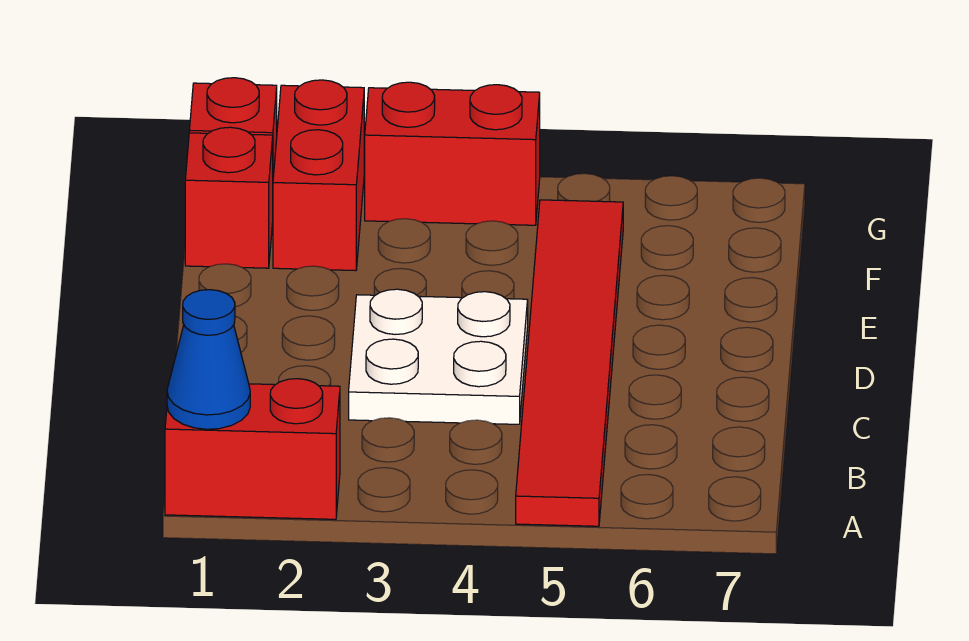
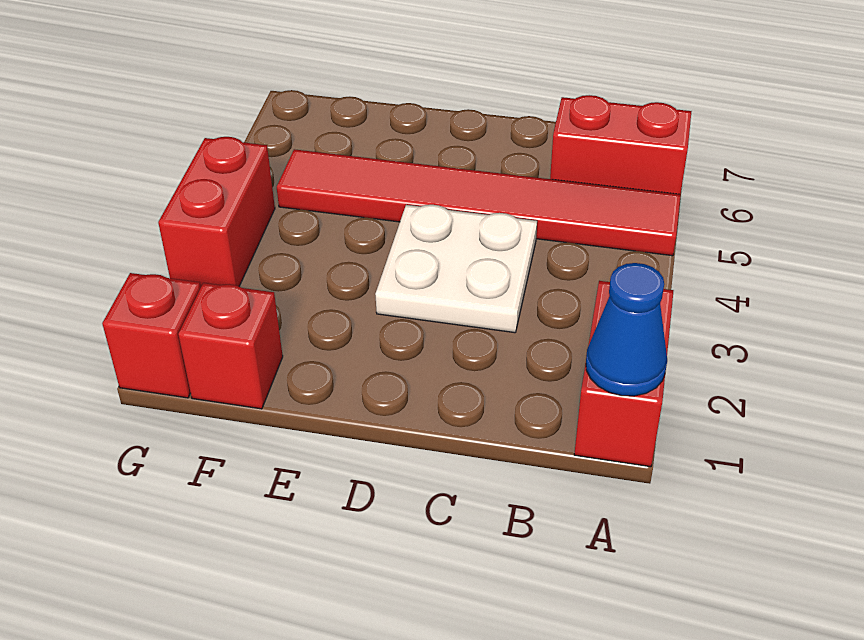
red 1x2 brick [273,80,364,271] -> red 1x2 brick moved to [550,95,692,194]

